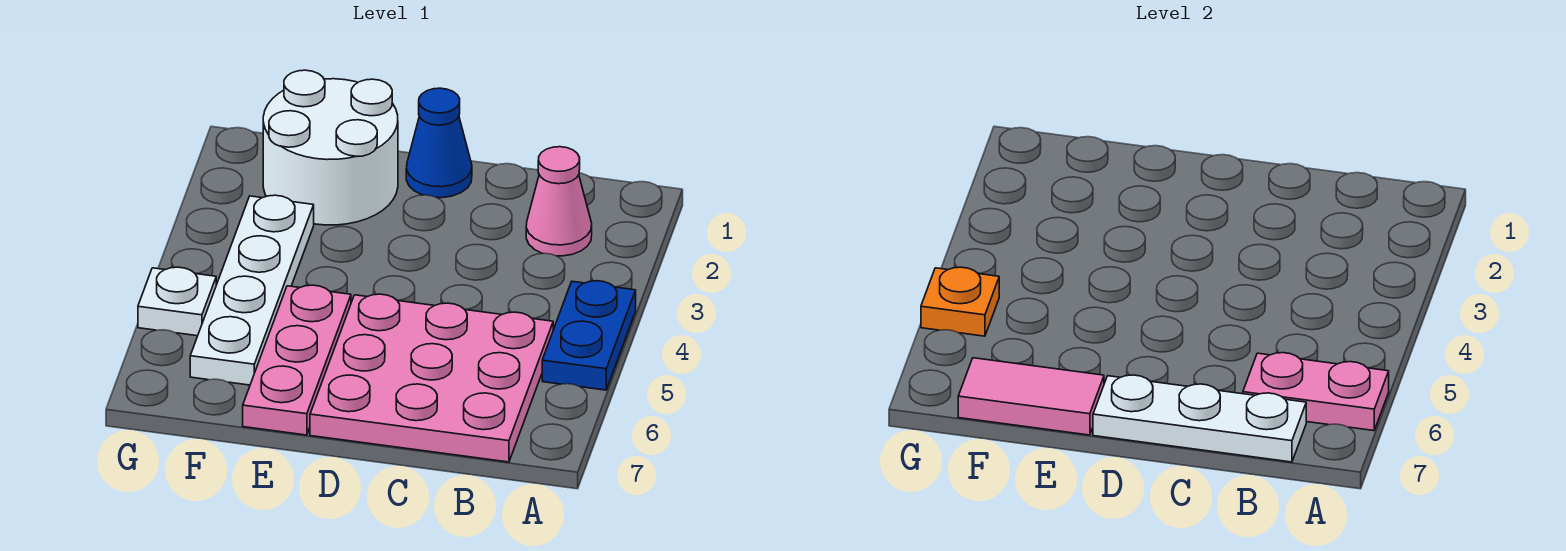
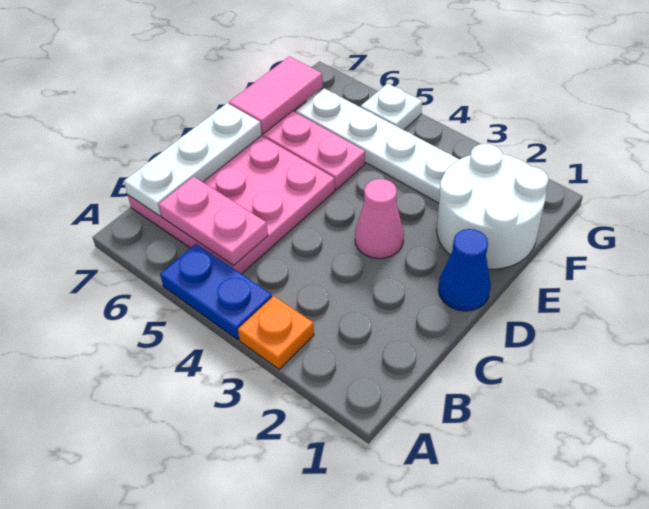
pink 1x2 plate [1243,353,1389,431] -> pink 1x2 plate turned to [159,176,268,266]
pink 1x1 cone [526,147,592,256] -> pink 1x1 cone moved to [355,179,404,259]
orange 1x1 plate [921,267,999,336] -> orange 1x1 plate moved to [238,296,314,369]

